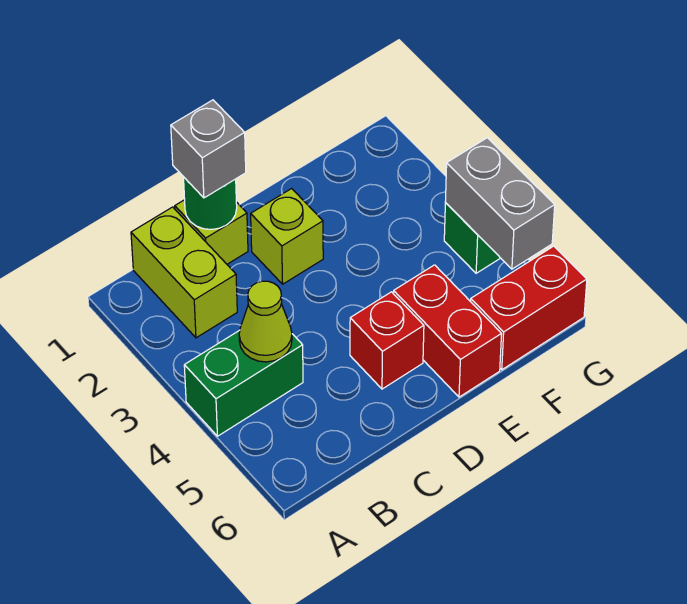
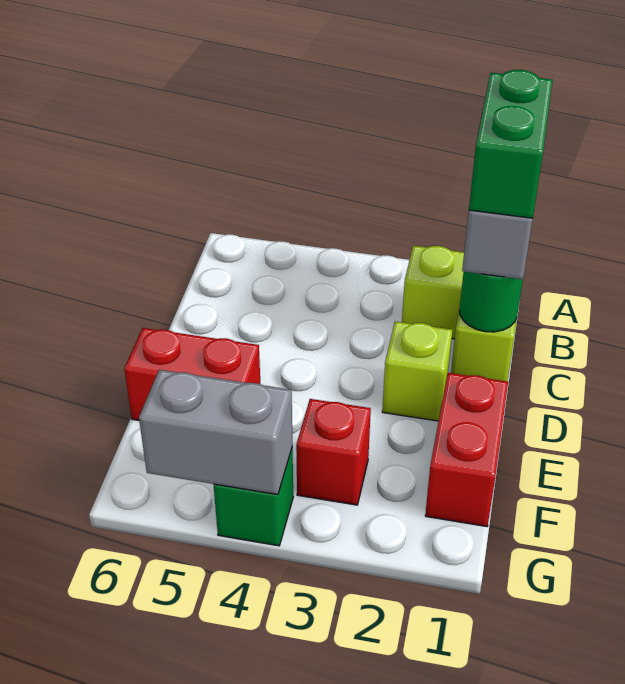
green 1x2 brick [184,330,303,436] -> green 1x2 brick moved to [469,70,552,218]
lime 1x1 cone [239,281,292,362] -> none
red 1x1 brick [350,292,424,389] -> red 1x1 brick moved to [296,399,371,505]
red 1x2 brick [471,246,587,370] -> red 1x2 brick moved to [425,373,508,527]

